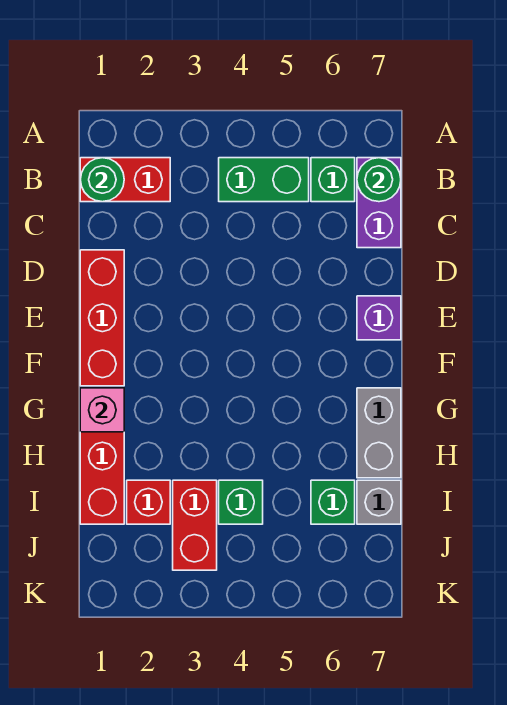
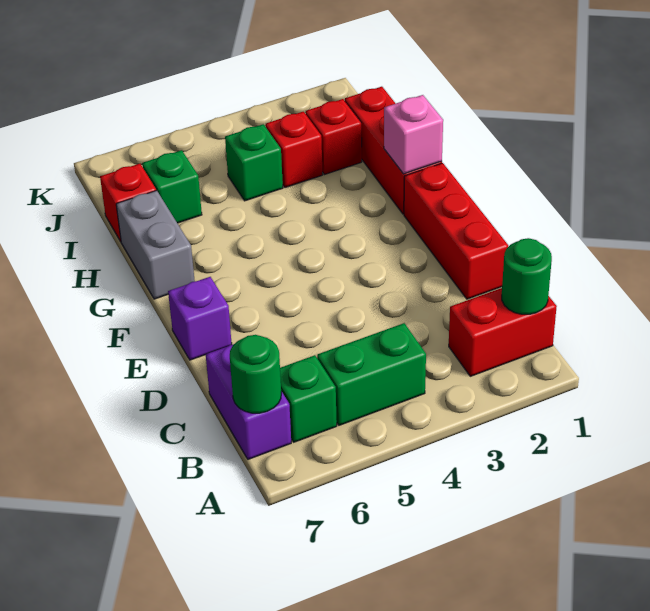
red 1x2 brick [173,480,217,570] -> red 1x1 brick [265,112,323,188]
grey 1x1 brick [357,480,401,524] -> red 1x1 brick [100,164,156,241]

